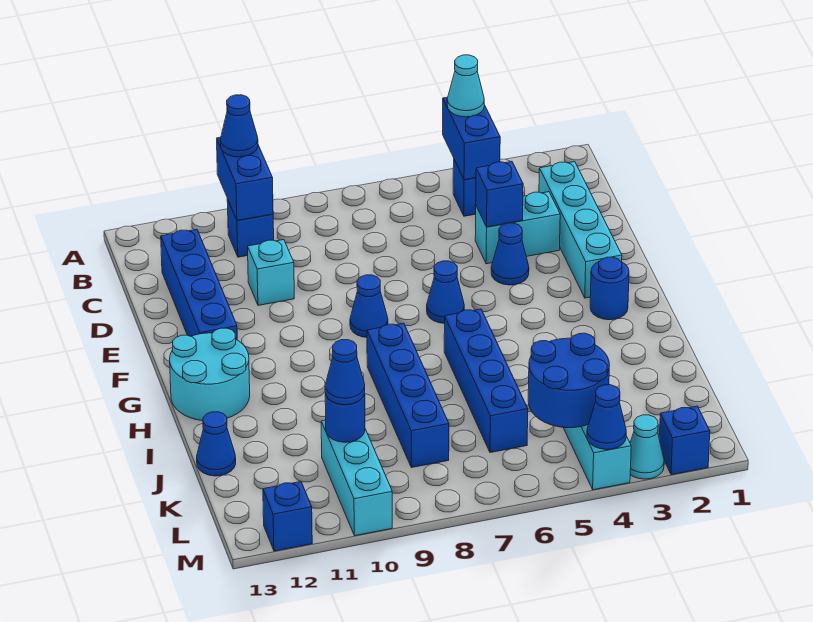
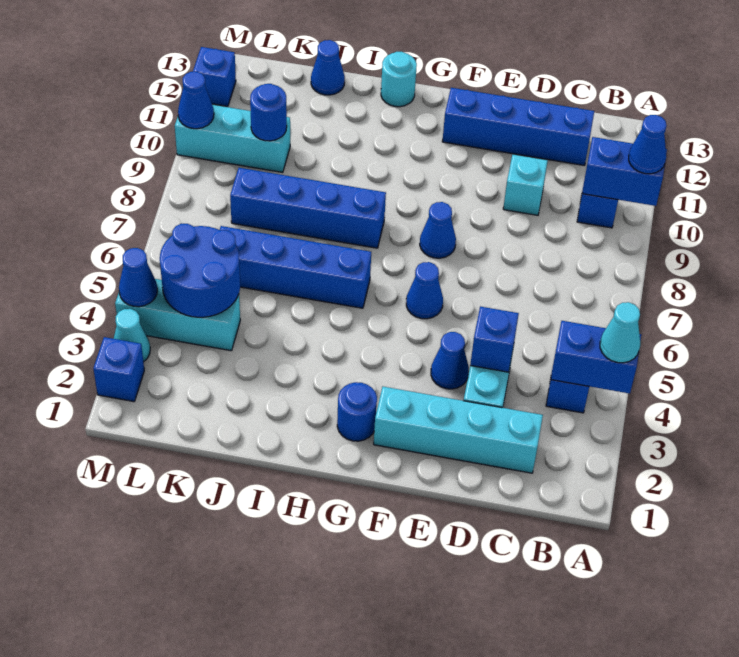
cyan 2x2 round brick [170,328,250,421] -> cyan 1x1 round brick [381,52,417,107]
blue 1x1 cone [325,340,365,405] -> blue 1x1 cone moved to [178,72,214,129]

